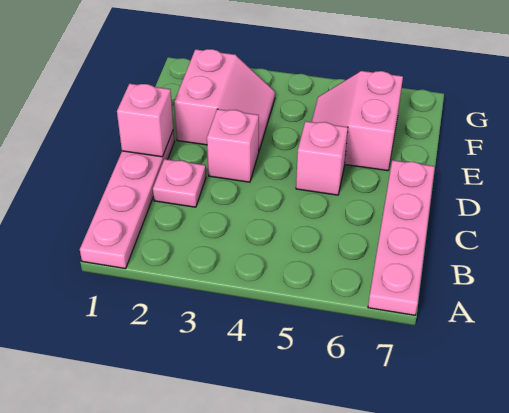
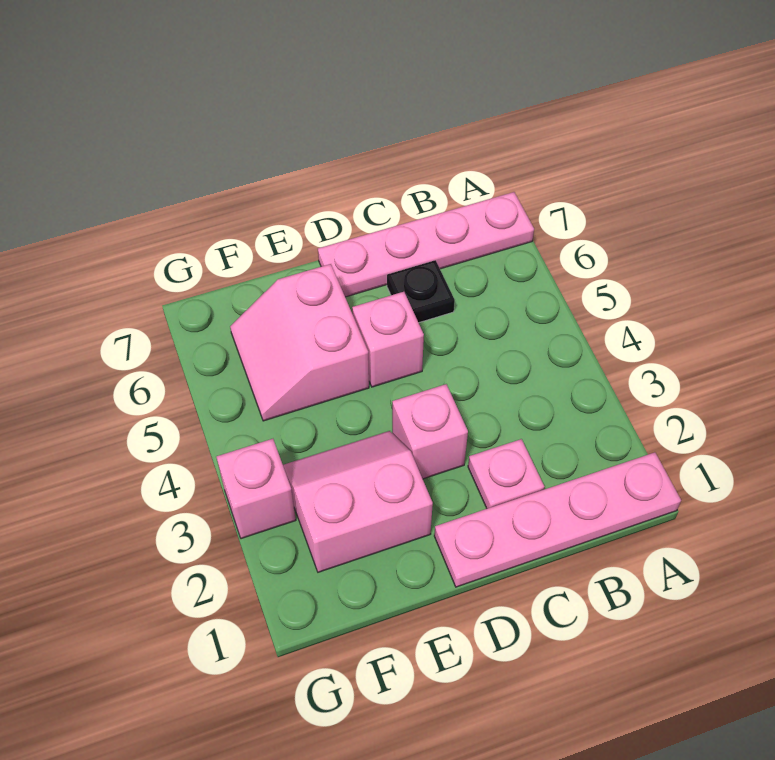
none -> black 1x1 plate [387,260,455,323]
pink 1x1 brick [117,84,174,157] -> pink 1x1 brick moved to [216,439,296,539]
pink 2x2 slope [312,71,403,171] -> pink 2x2 slope turned to [230,264,369,421]

